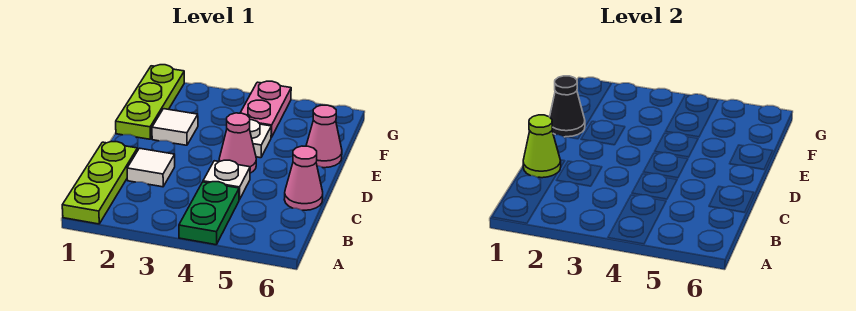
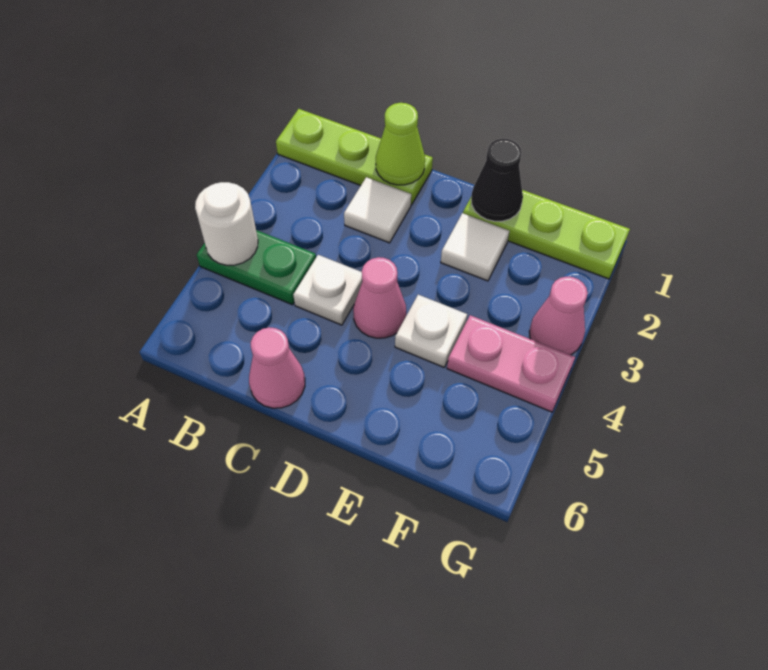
none -> white 1x1 round brick [195,182,258,265]
pink 1x1 cone [306,105,342,168] -> pink 1x1 cone moved to [529,277,588,355]

